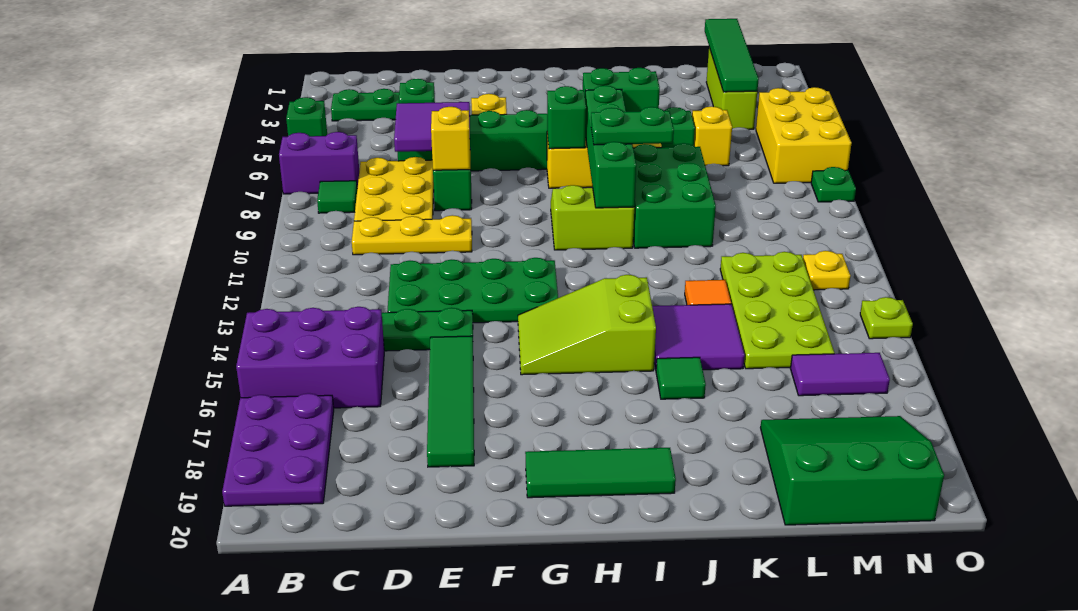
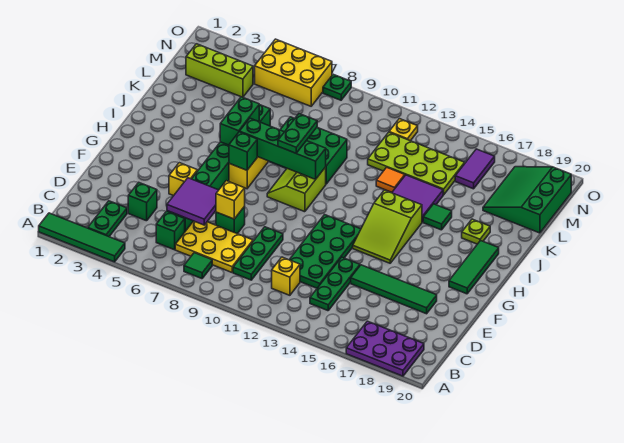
green 1x1 brick [286,97,327,136] -> green 1x1 brick moved to [156,211,185,250]
purple 1x2 brick [279,132,359,194] -> none
purple 2x3 brick [236,307,384,408] -> none
yellow 1x3 plate [352,215,472,255] -> green 1x3 plate [233,227,283,280]
yellow 1x1 brick [692,106,732,166] -> yellow 1x1 brick moved to [272,257,300,295]
green 1x4 tile [705,19,759,92] -> green 1x4 tile moved to [39,213,125,262]
lime 1x1 plate [860,297,913,339] -> lime 1x1 plate moved to [462,219,490,244]

